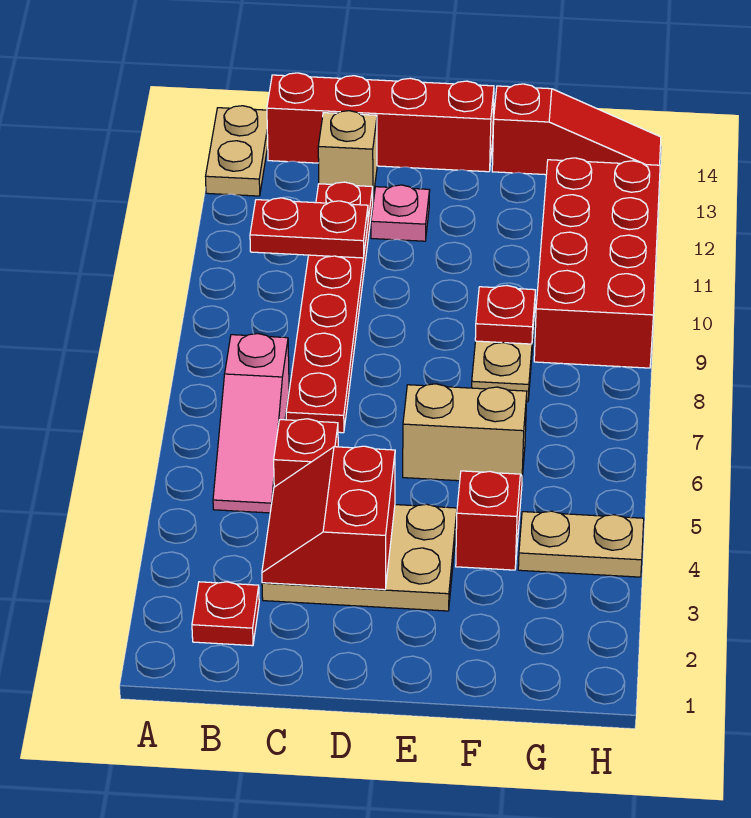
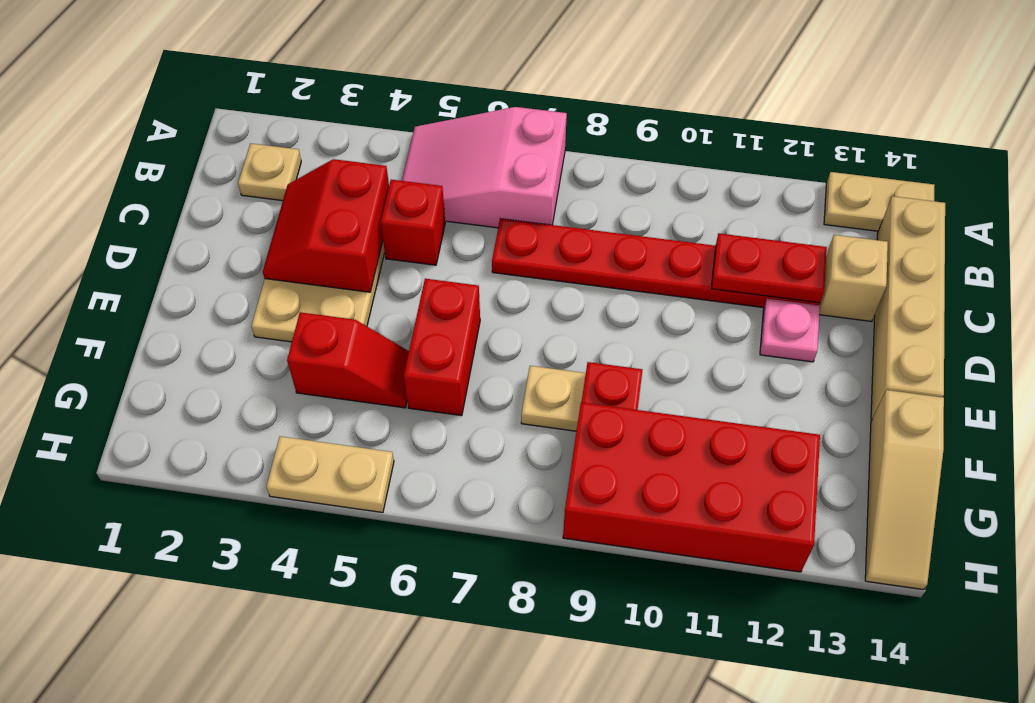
red 1x1 plate [192,582,259,646] -> tan 1x1 plate [238,143,301,201]
pink 1x3 slope [213,334,289,513] -> pink 2x3 slope [402,107,567,228]
red 1x2 plate [250,198,368,258] -> red 1x2 plate turned to [711,233,827,303]
red 1x4 brick [267,73,494,172] -> tan 1x4 brick [871,196,945,420]
red 2x2 slope [262,446,395,590] -> red 2x2 slope turned to [263,159,389,292]
tan 1x2 brick [403,384,527,481] -> red 1x2 brick [404,279,480,416]
red 1x3 slope [492,84,661,175] -> tan 1x3 slope [865,390,944,590]
tan 1x2 plate [518,511,644,577] -> tan 1x2 plate turned to [266,436,394,513]

